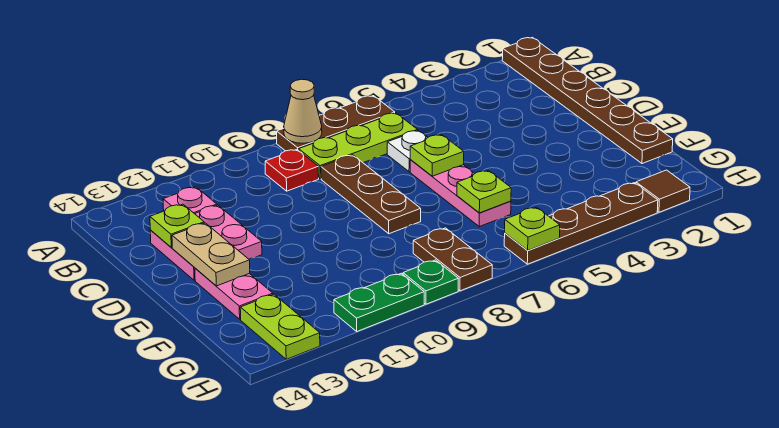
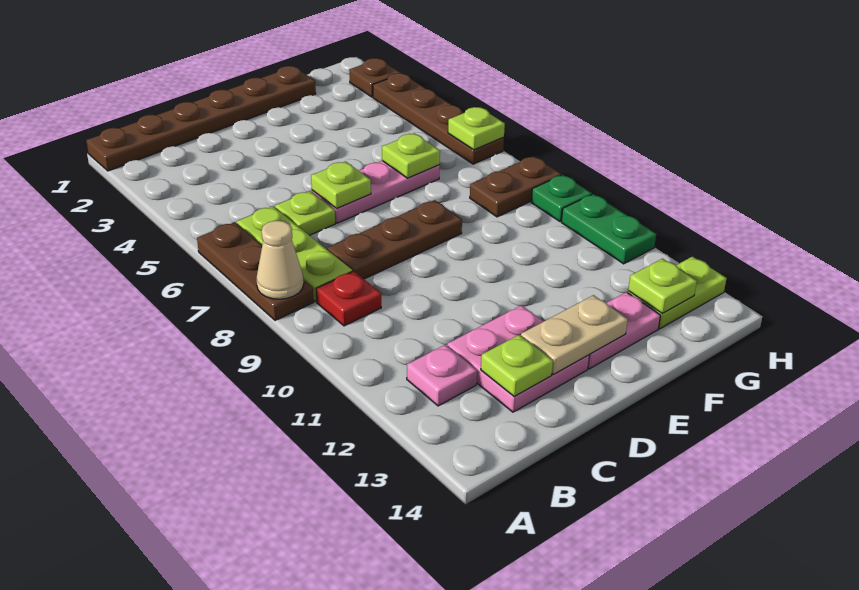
white 1x1 plate [387,130,428,172] -> lime 1x1 plate [275,191,335,235]
none -> lime 1x1 plate [628,259,697,314]
brown 1x1 tile [636,170,690,212] -> brown 1x1 plate [349,58,401,97]

